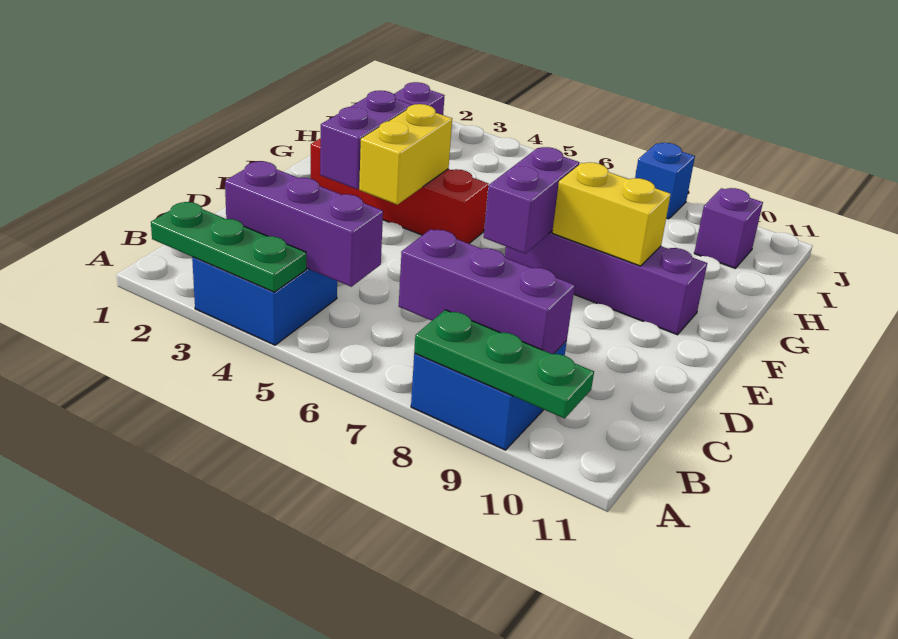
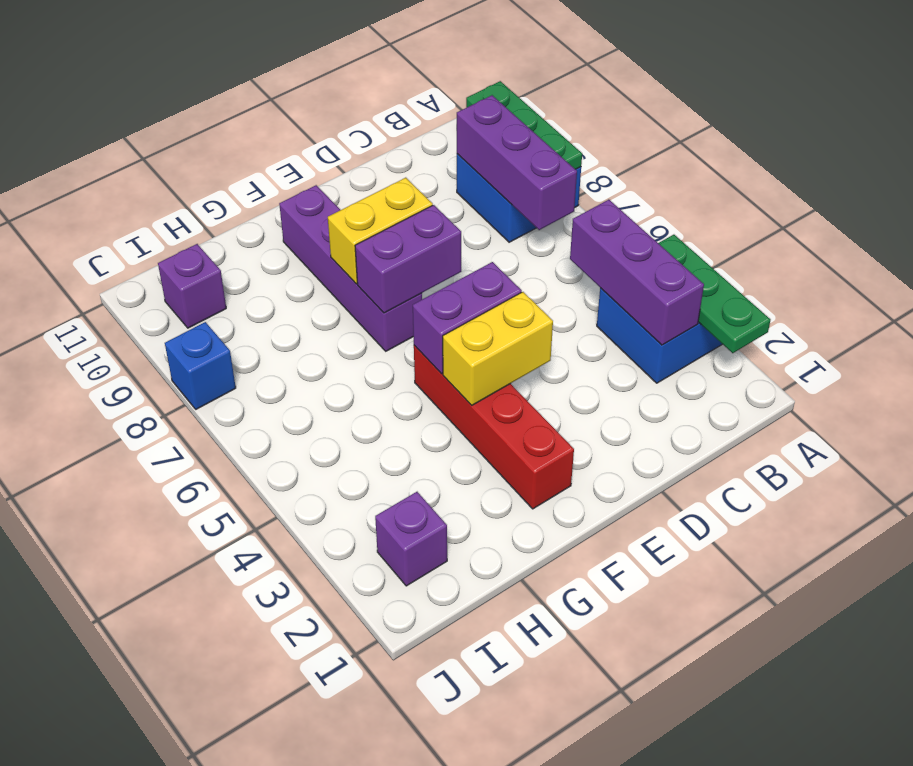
purple 1x2 brick [320,91,412,189] -> purple 1x2 brick moved to [413,262,522,374]
yellow 1x2 brick [552,162,671,266] -> yellow 1x2 brick turned to [328,178,433,284]

